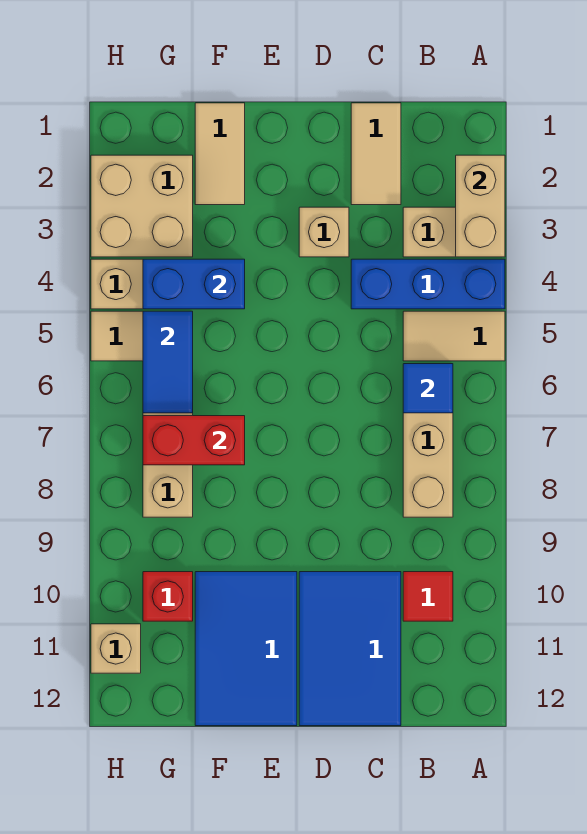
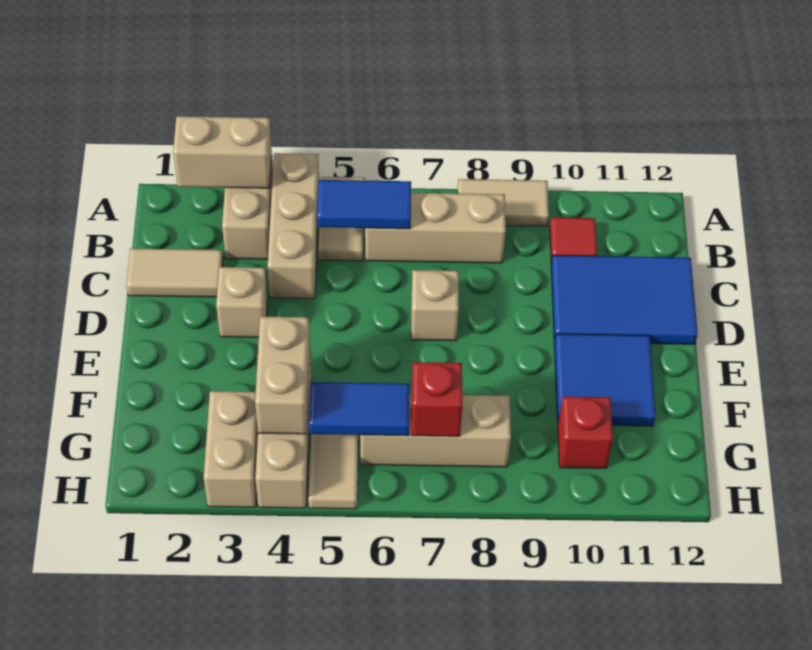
blue 1x3 brick [351,259,505,309] -> tan 1x3 brick [268,153,319,299]
blue 1x1 tile [403,364,453,413] -> blue 1x2 tile [317,180,411,229]
blue 2x3 tile [195,572,297,726] -> blue 2x2 tile [554,334,656,426]
tan 1x2 tile [195,103,245,205] -> tan 1x2 tile moved to [458,179,549,226]
blue 1x2 brick [143,259,245,309] -> tan 1x2 brick [255,317,310,434]
red 1x2 brick [143,416,245,465] -> red 1x1 brick [411,362,462,436]
tan 2x2 brick [91,155,193,257] -> tan 1x2 brick [204,391,258,507]
tan 1x1 brick [91,624,141,673] -> tan 1x1 brick moved to [411,270,459,341]

